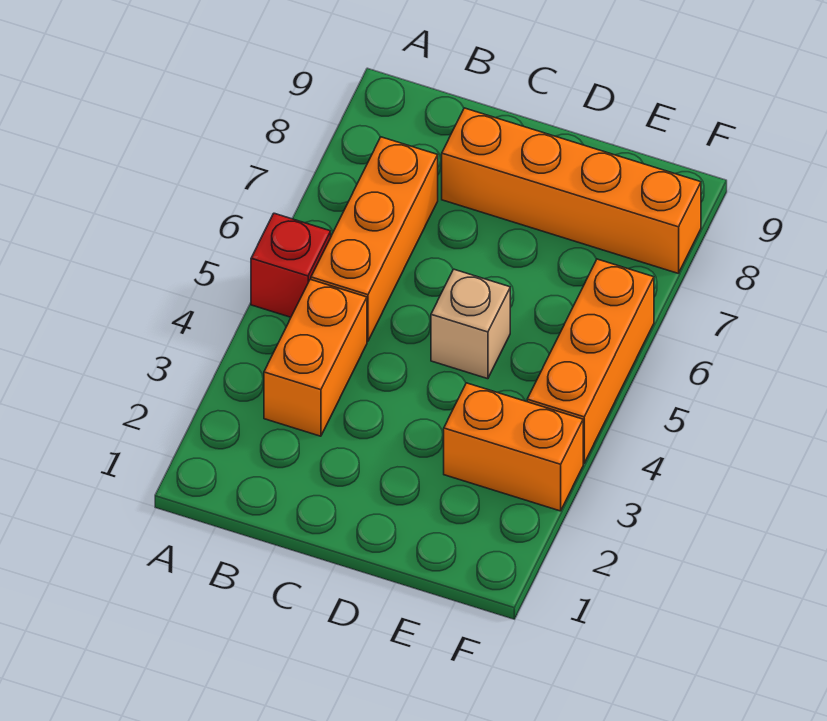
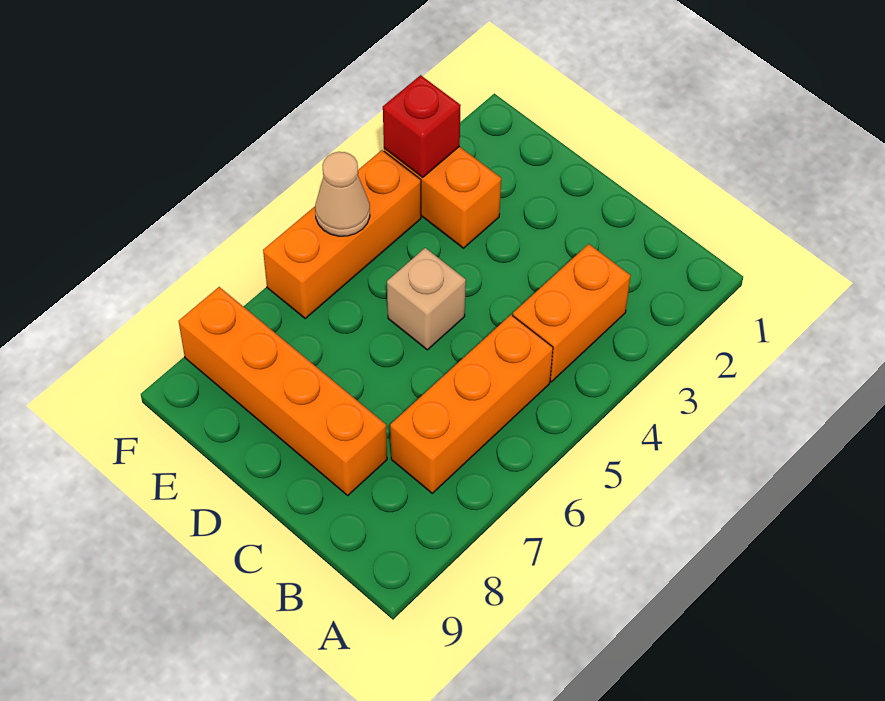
red 1x1 brick [251,213,331,317] -> red 1x1 brick moved to [383,75,461,177]
none -> tan 1x1 cone [315,152,370,236]

